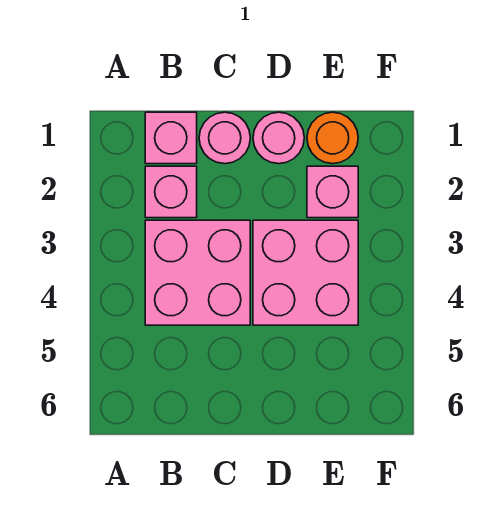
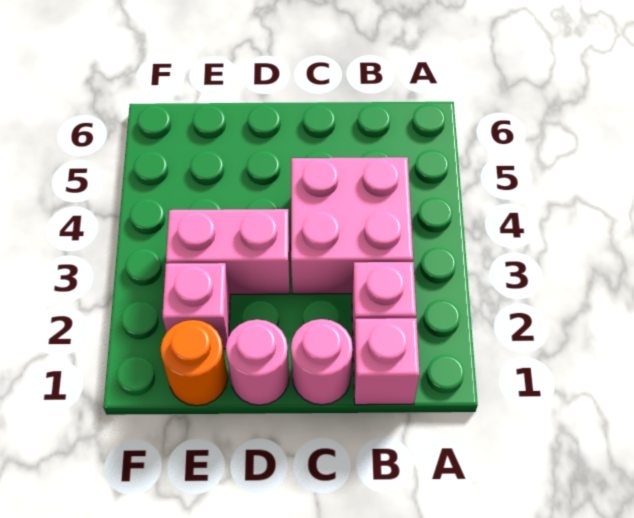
pink 2x2 brick [253,220,358,325] -> pink 1x2 brick [166,209,290,294]

